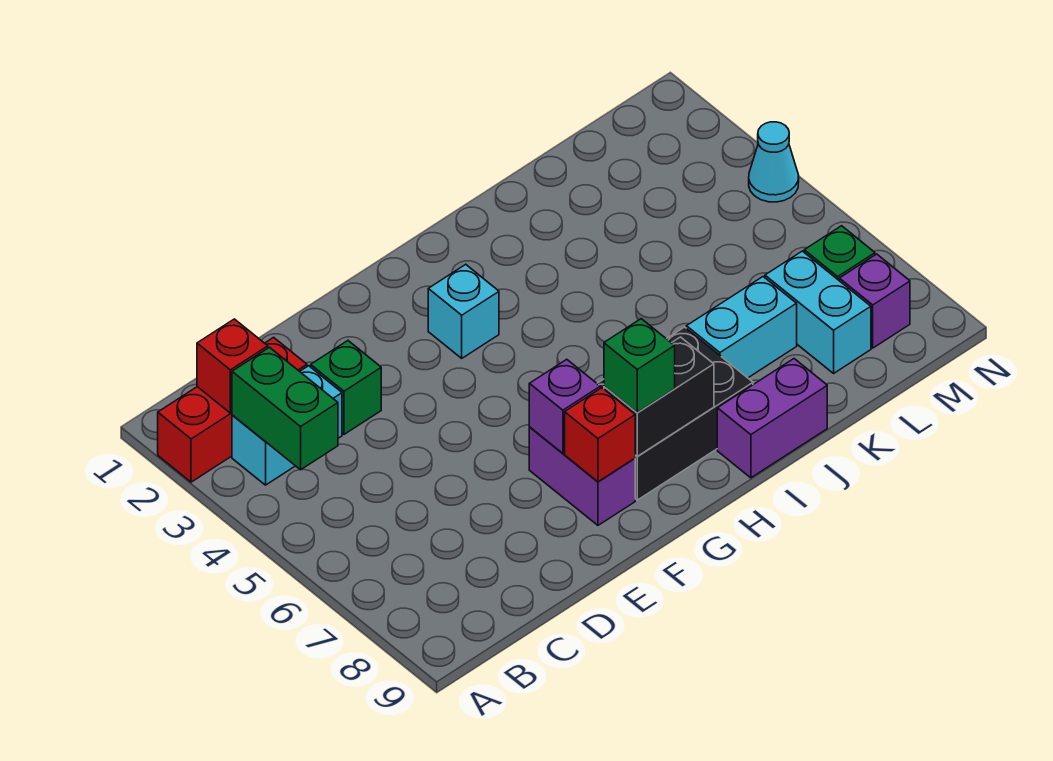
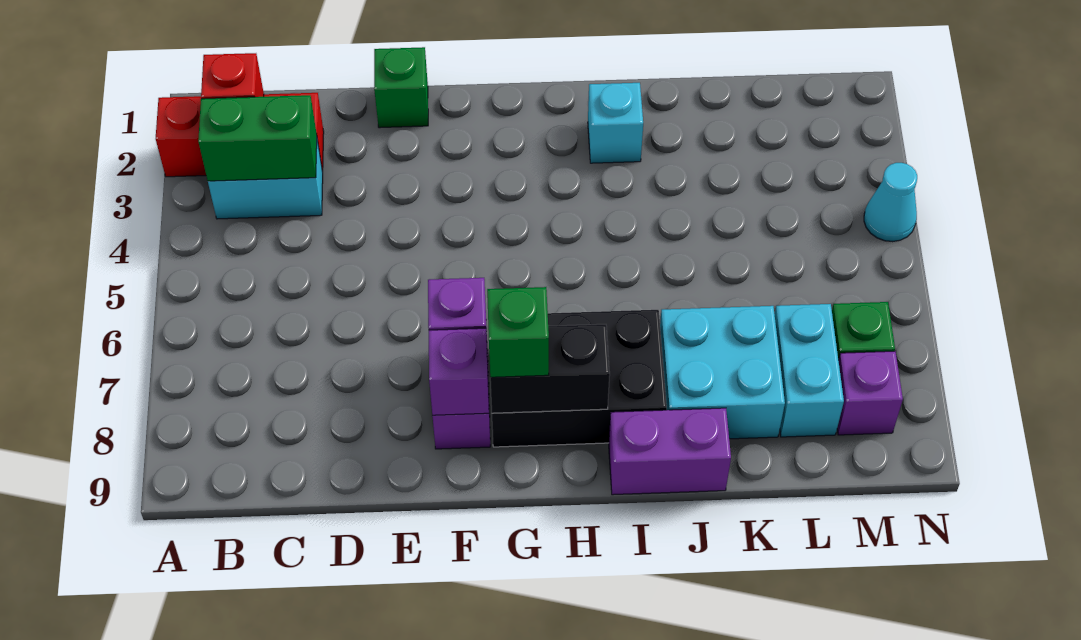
green 1x2 brick [232,347,338,470] -> green 1x2 brick turned to [198,95,317,181]
green 1x1 brick [311,341,381,434] -> green 1x1 brick moved to [374,47,428,128]
red 1x1 brick [565,388,635,482] -> purple 1x1 brick [429,328,489,415]
cyan 1x1 brick [428,264,499,358] -> cyan 1x1 brick moved to [588,83,643,163]
cyan 1x2 brick [686,277,797,378] -> cyan 2x2 brick [660,306,785,439]

